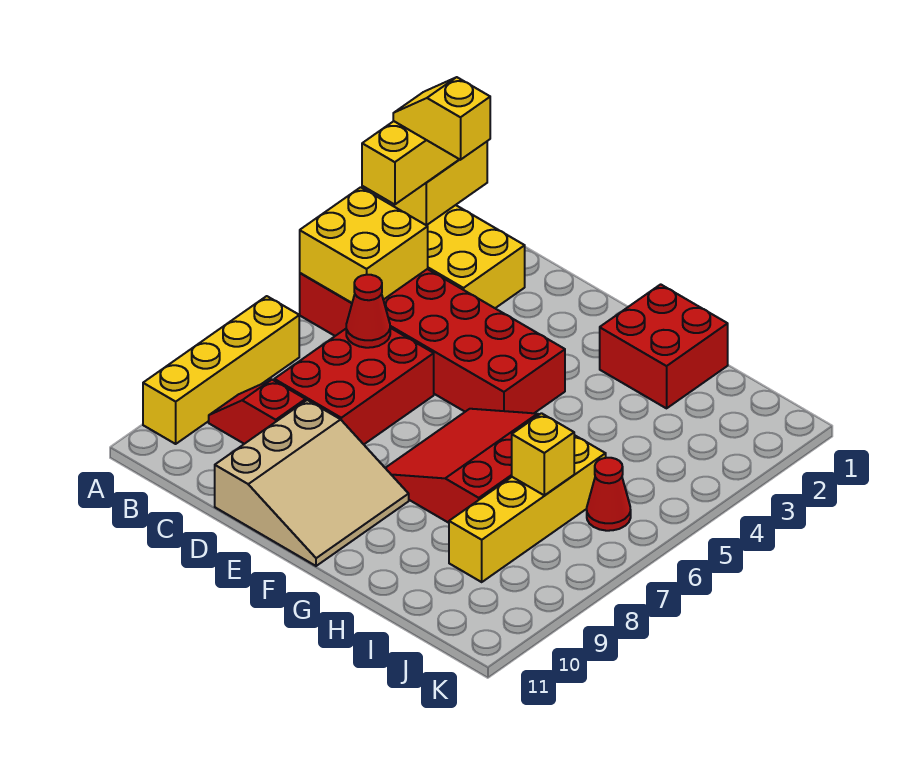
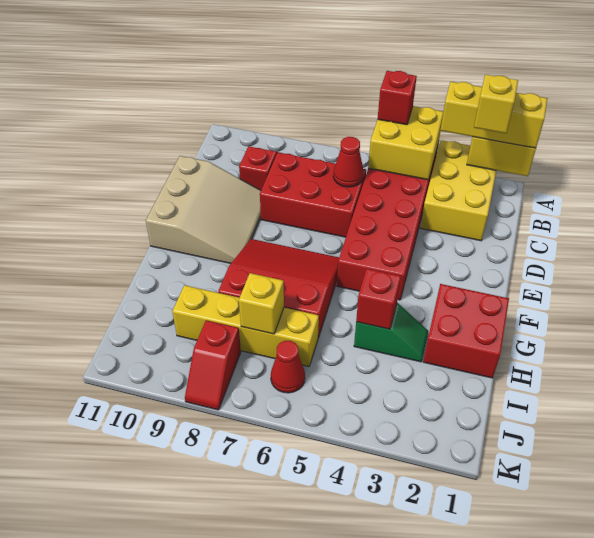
none -> red 1x1 brick [378,71,417,125]
yellow 1x4 brick [143,296,299,444] -> none
tan 3x3 slope [215,400,409,566] -> tan 3x3 slope turned to [146,156,261,263]
none -> green 1x2 slope [354,303,428,362]
none -> red 1x1 brick [356,269,401,329]
none -> red 1x2 slope [185,320,241,410]

